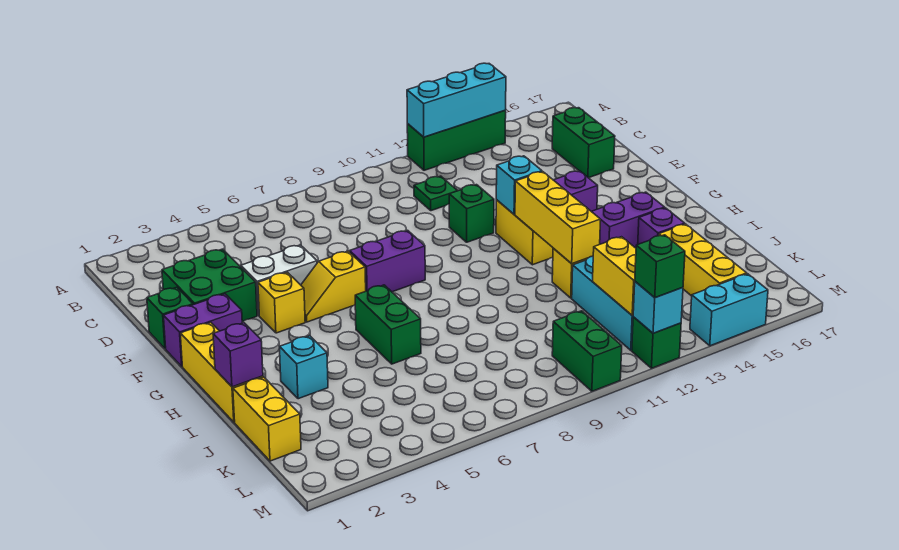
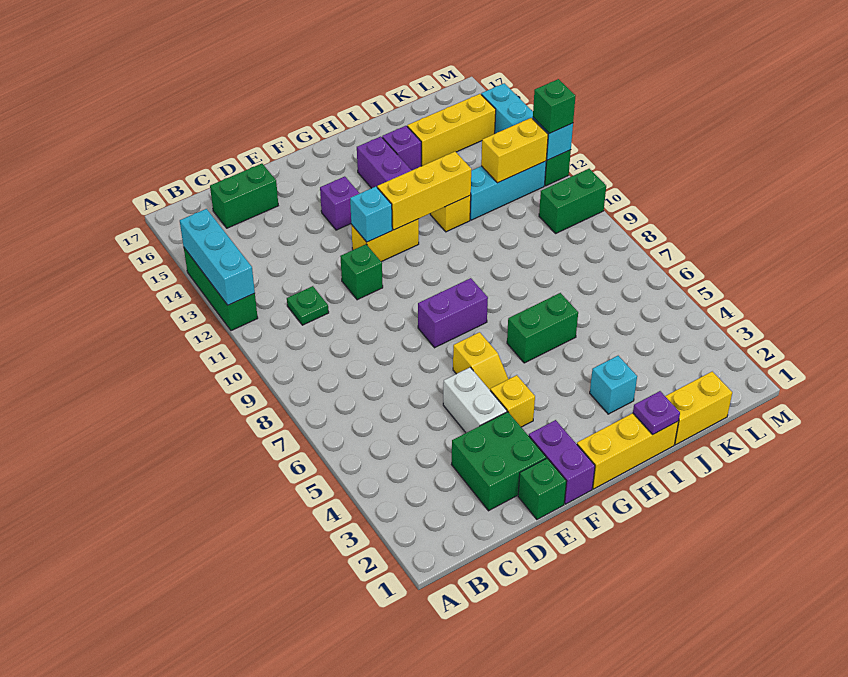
purple 1x2 brick [350,230,425,292] -> purple 1x2 brick turned to [418,278,488,348]
purple 1x1 brick [213,323,263,387] -> purple 1x1 plate [633,391,680,434]

